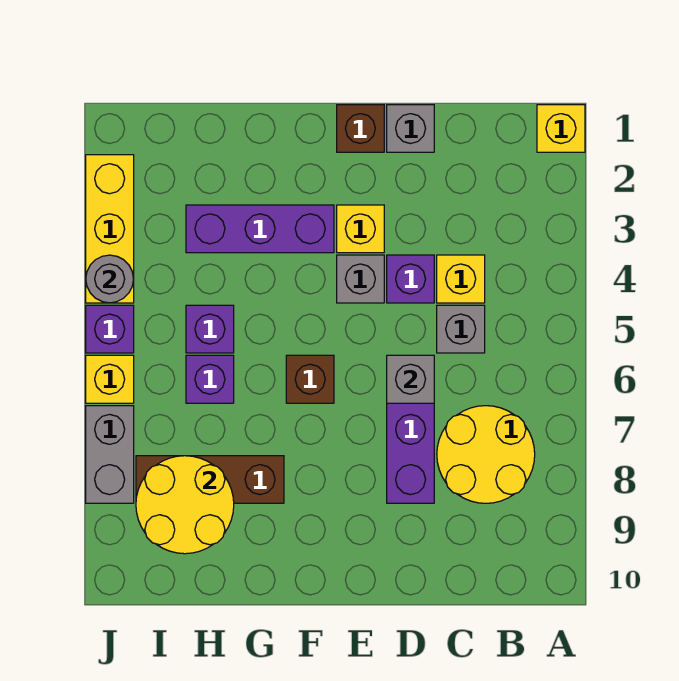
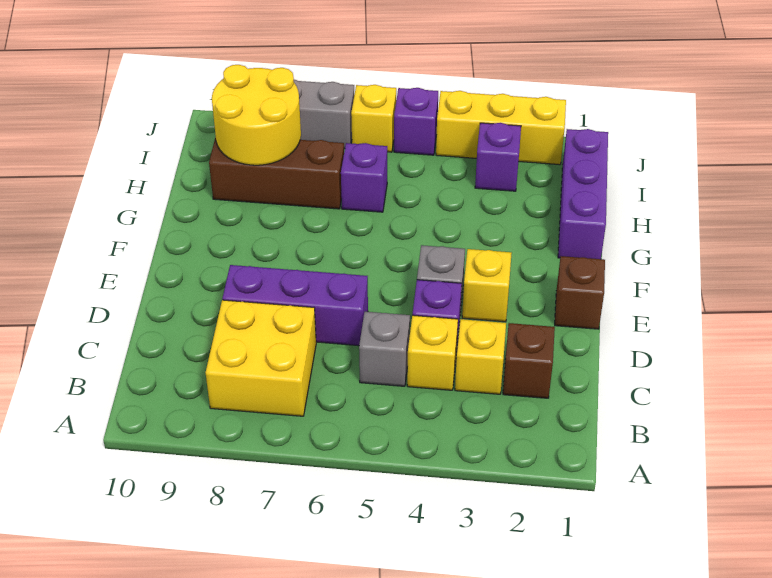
yellow 1x1 brick [537,105,585,152] -> yellow 1x1 brick moved to [455,319,506,394]
yellow 2x2 round brick [437,406,535,503] -> yellow 2x2 brick [206,300,316,416]
grey 1x1 brick [387,105,434,152] -> none
grey 1x1 brick [387,355,434,403] -> none
purple 1x3 brick [186,205,334,253] -> purple 1x3 brick moved to [558,129,608,259]
brown 1x1 brick [286,355,334,403] -> brown 1x1 brick moved to [503,323,555,398]
brown 1x3 brick [136,456,284,503] -> brown 1x3 brick turned to [209,137,344,209]
purple 1x1 brick [186,305,234,353] -> purple 1x1 brick moved to [475,123,521,191]
grey 1x1 round brick [86,255,133,303] -> none

